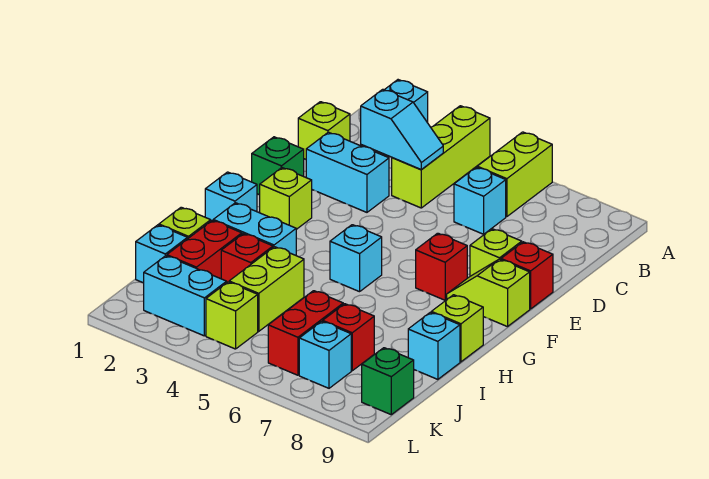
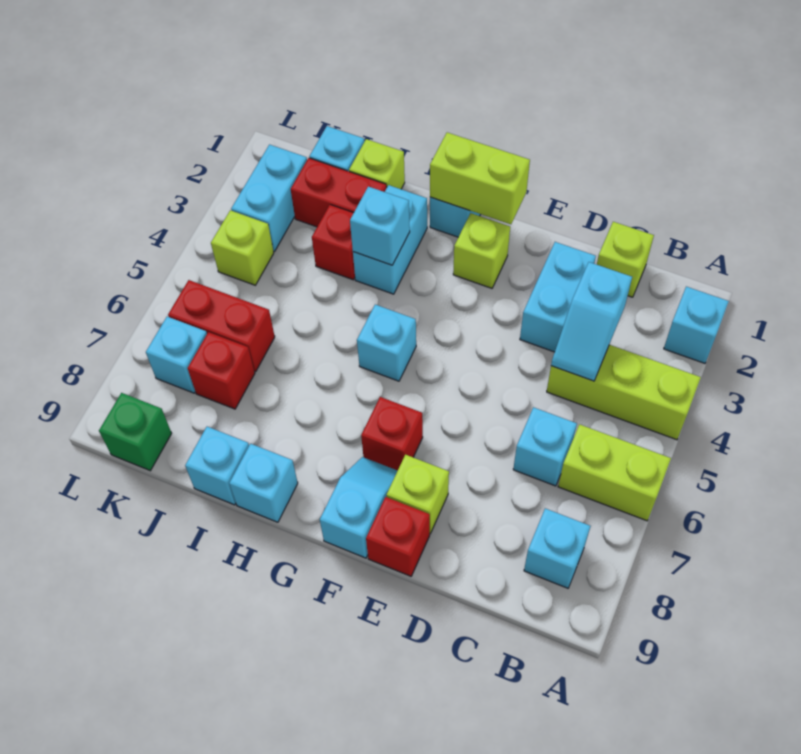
none -> cyan 1x1 brick [524,508,590,588]
green 1x1 brick [252,137,304,195] -> none
lime 1x2 slope [447,259,530,327] -> cyan 1x2 slope [320,457,397,558]
none -> cyan 1x1 brick [350,187,410,265]
lime 1x1 brick [431,295,483,362] -> cyan 1x1 brick [229,444,298,522]
lime 1x2 brick [229,247,304,331] -> lime 1x2 brick moved to [430,132,530,224]

